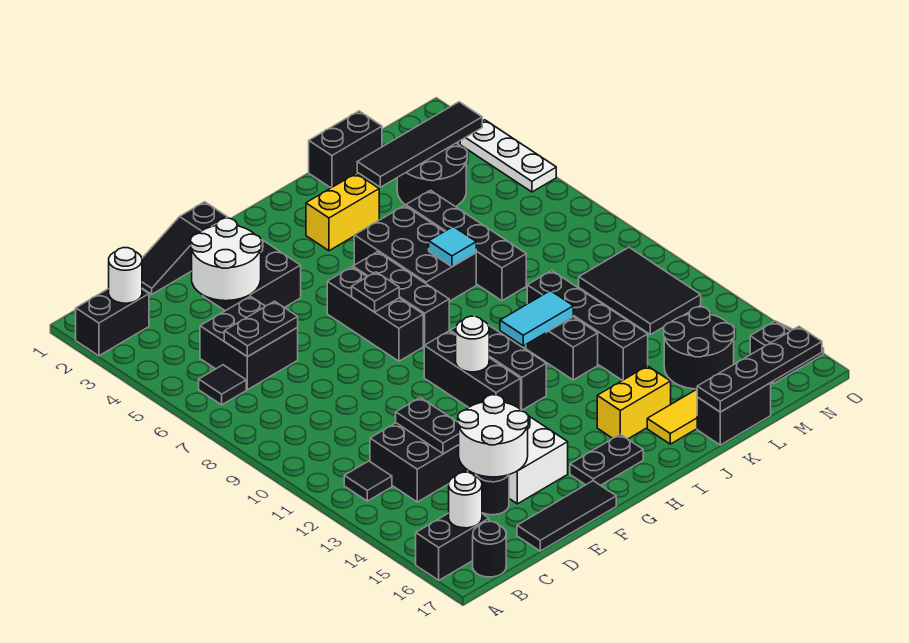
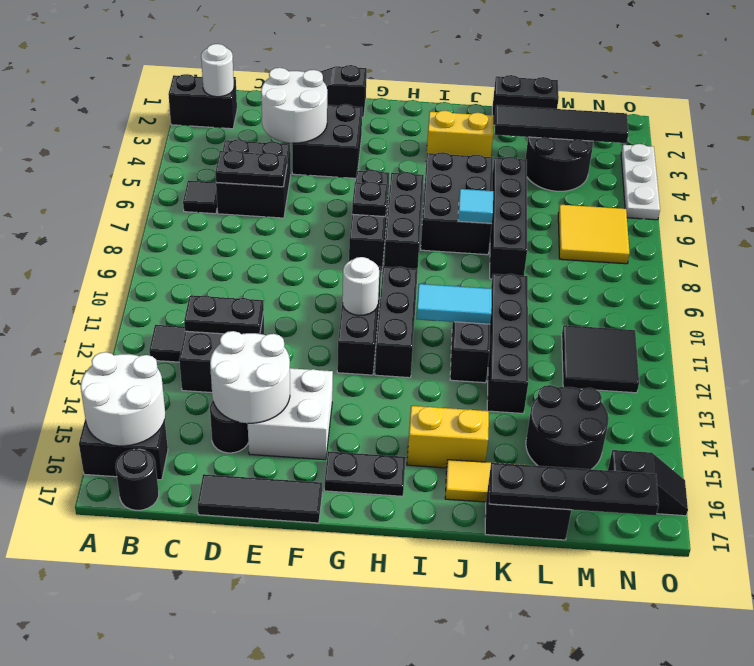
white 1x1 round brick [449,472,482,528] -> white 2x2 round brick [81,352,165,446]
black 1x2 plate [396,398,459,454] -> black 1x2 plate turned to [184,295,264,334]
none -> yellow 2x2 tile [558,205,630,264]
black 2x3 tile [579,247,701,335] -> black 2x2 tile [562,325,639,393]

